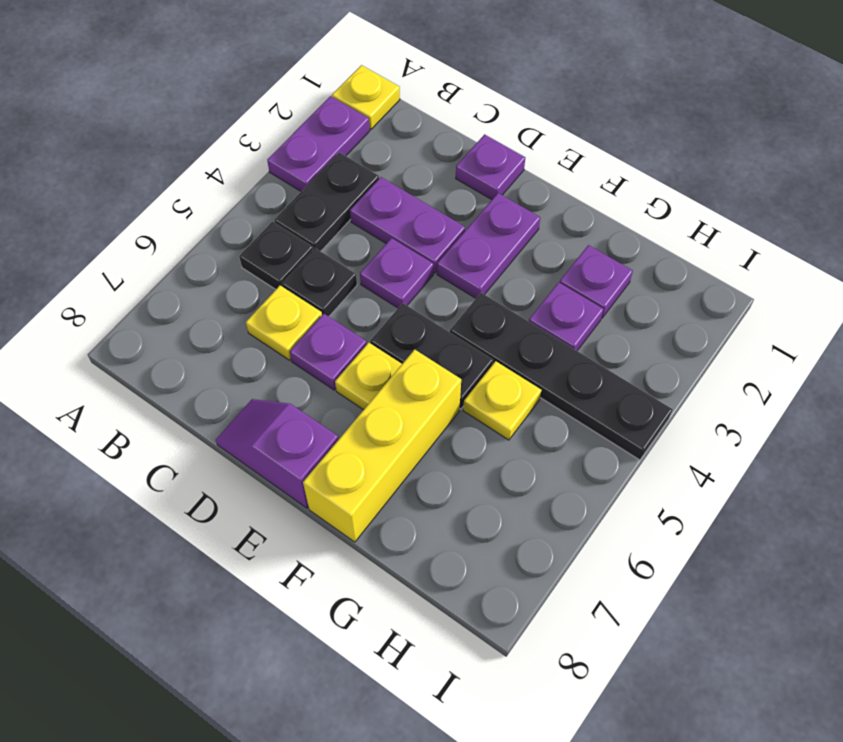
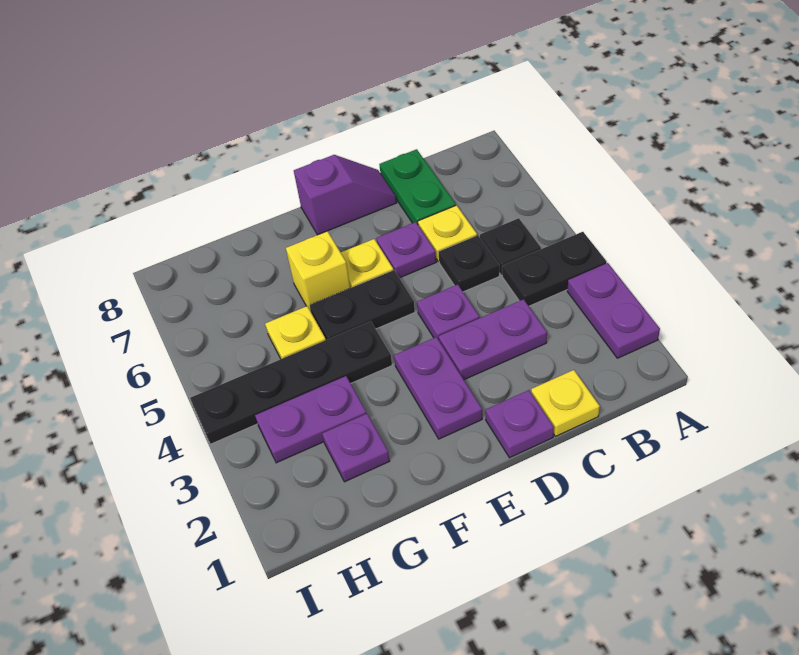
yellow 1x1 plate [332,65,400,129] -> yellow 1x1 plate moved to [531,370,600,436]
black 1x2 plate [274,152,379,251] -> black 1x2 plate turned to [502,232,607,306]
none -> green 1x2 plate [379,149,456,224]
yellow 1x3 brick [303,349,461,542] -> yellow 1x1 brick [286,231,350,312]
purple 1x1 plate [529,282,603,351] -> purple 1x2 plate [255,376,367,463]

